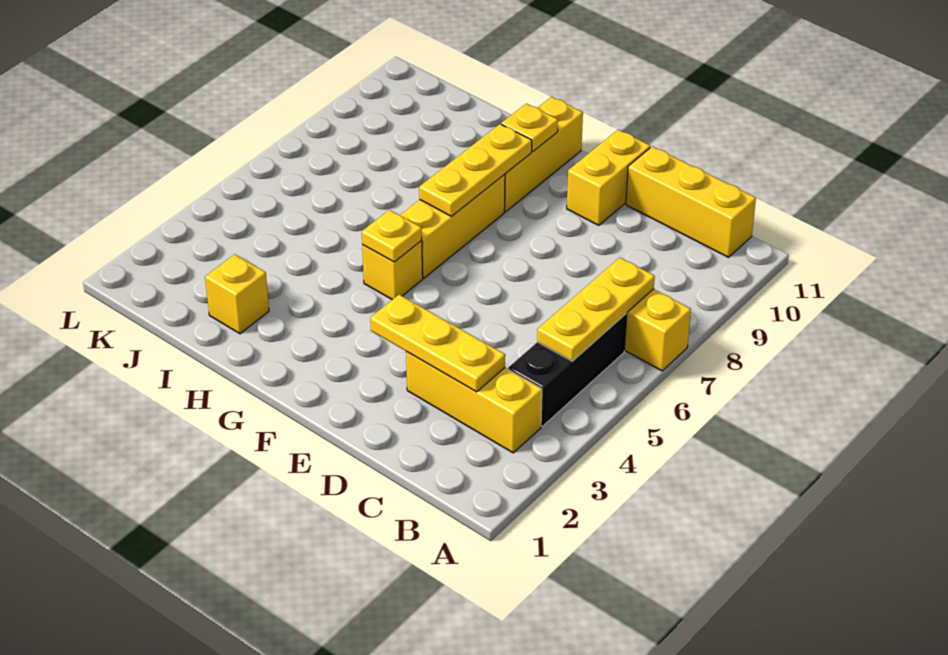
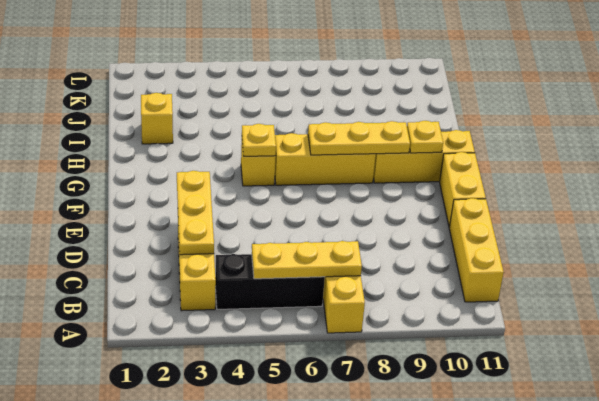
yellow 1x2 brick [567,130,650,225] -> yellow 1x2 brick turned to [440,152,486,228]

